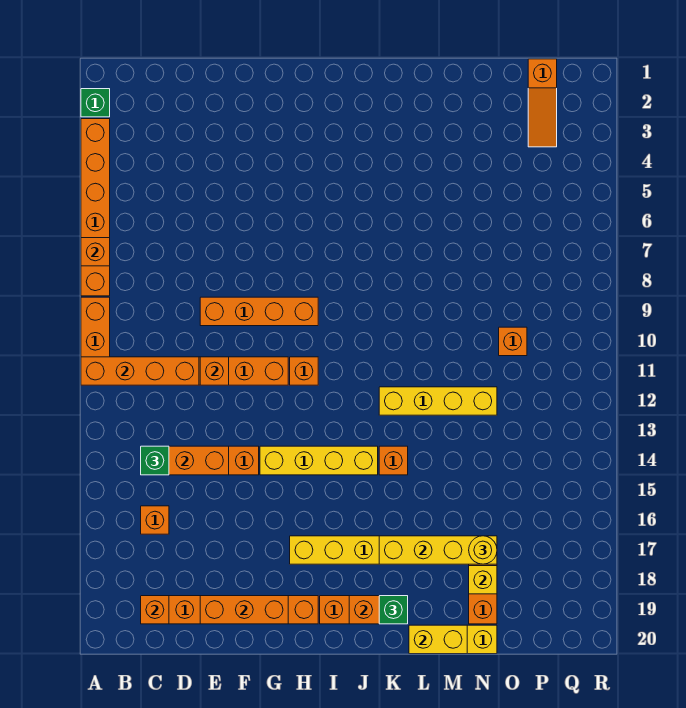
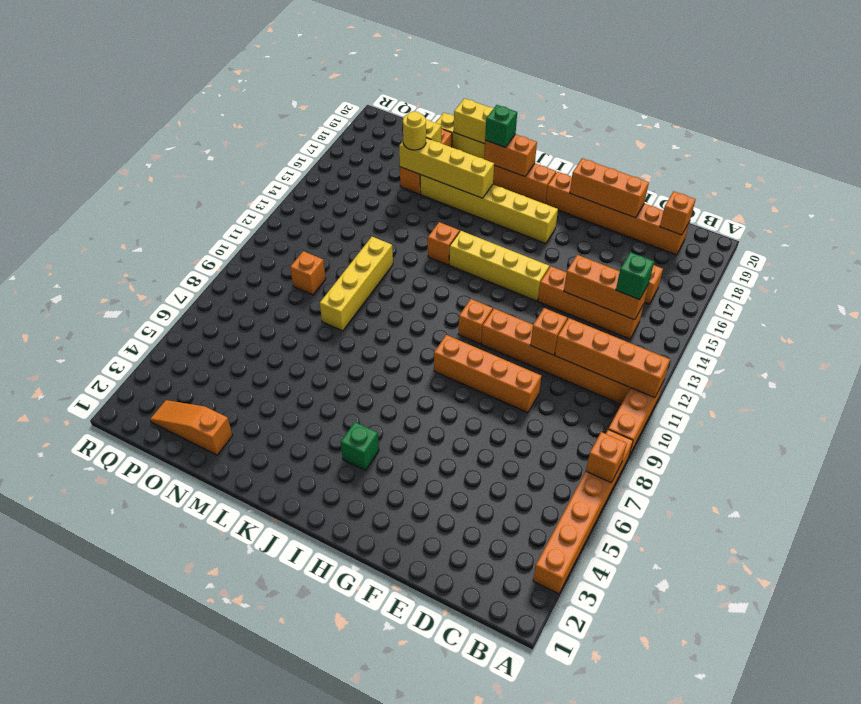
green 1x1 brick [81,89,110,117] -> green 1x1 brick moved to [341,422,379,470]
yellow 1x4 brick [379,387,497,415] -> yellow 1x4 brick turned to [320,237,393,331]
orange 1x3 slope [528,59,557,147] -> orange 1x3 slope turned to [150,400,232,455]

